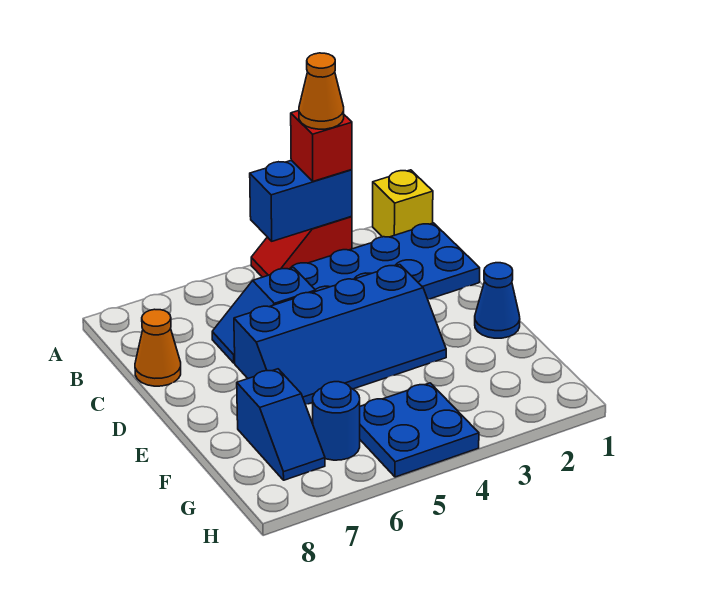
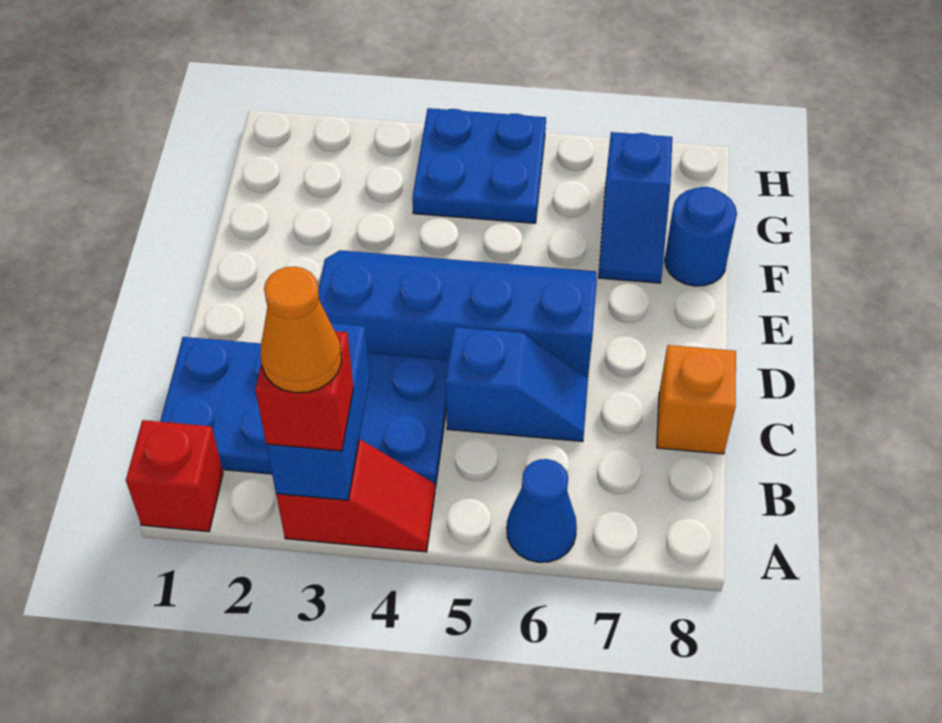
yellow 1x1 brick [373,170,433,237] -> red 1x1 brick [126,420,223,532]
blue 1x2 brick [250,160,352,241] -> blue 1x2 brick turned to [266,323,370,500]
orange 1x1 cone [135,309,181,386] -> orange 1x1 brick [657,345,736,454]
blue 1x1 cone [475,263,520,338] -> blue 1x1 cone moved to [507,459,577,562]
blue 1x2 slope [237,369,325,480] -> blue 1x2 slope turned to [599,132,672,283]
blue 1x1 round brick [313,382,360,460] -> blue 1x1 round brick moved to [665,187,737,286]

